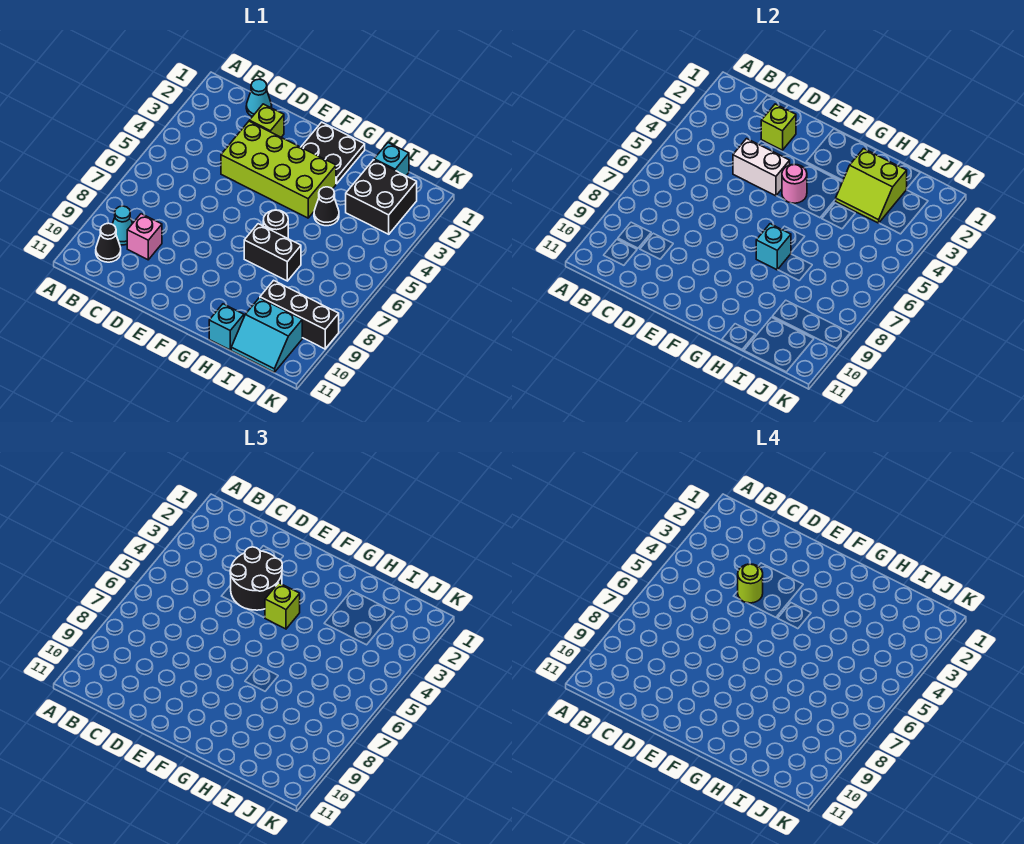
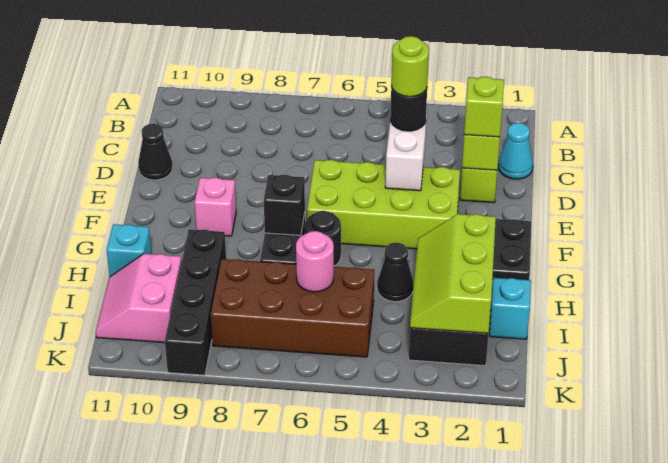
cyan 1x1 cone [113,206,133,245] -> none
black 1x1 cone [96,223,121,262] -> black 1x1 cone moved to [138,124,172,180]
pink 1x1 brick [127,214,162,260] -> pink 1x1 brick moved to [195,178,236,236]
lime 2x4 brick [221,121,336,218] -> lime 2x4 brick turned to [307,160,460,249]
black 2x2 round brick [230,547,282,610] -> black 1x1 round brick [390,86,427,131]
pink 1x1 round brick [782,164,807,203] -> pink 1x1 round brick moved to [296,231,334,292]
lime 1x1 brick [265,583,300,629] -> lime 1x1 brick moved to [464,77,504,137]
cyan 1x1 brick [756,224,791,270] -> black 1x1 brick [264,175,305,235]
lime 2x2 slope [836,149,907,223] -> lime 2x3 slope [410,214,496,333]
none -> brown 2x4 brick [211,259,374,357]
black 1x3 brick [260,280,339,349] -> black 1x4 brick [165,229,226,375]
cyan 2x2 slope [231,298,302,372] -> pink 2x2 slope [96,254,181,343]

